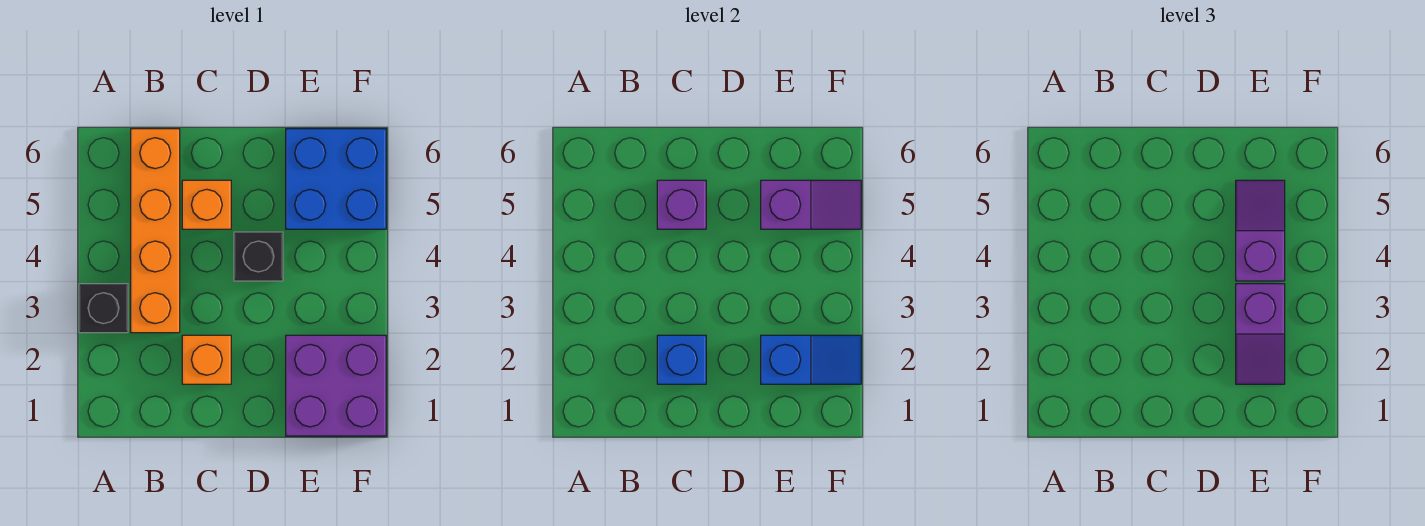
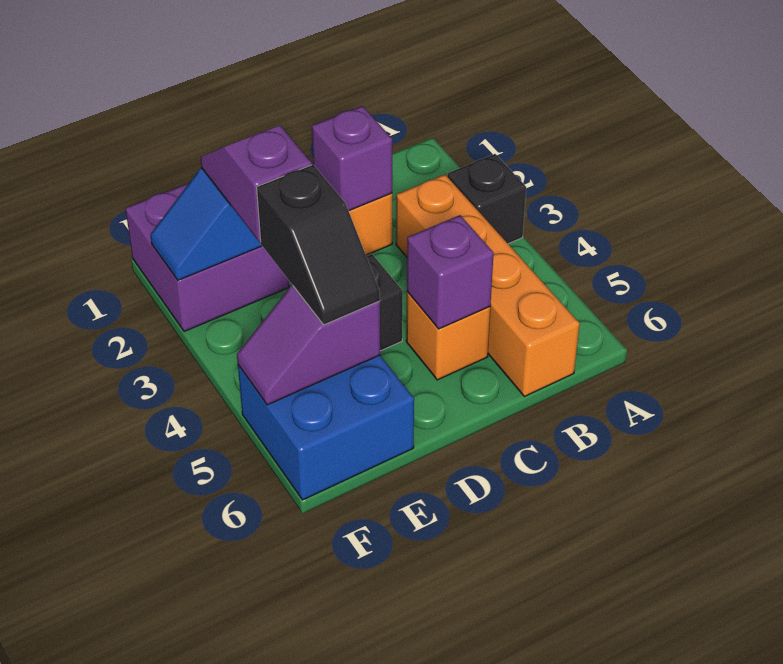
blue 1x1 brick [657,335,706,384] -> purple 1x1 brick [312,106,392,211]
purple 1x2 slope [1236,180,1285,281] -> black 1x2 slope [257,165,380,325]

